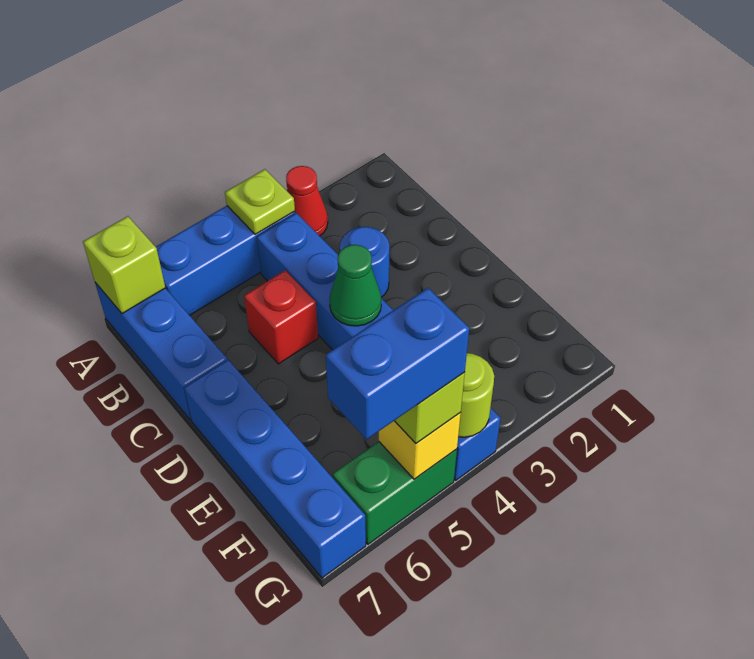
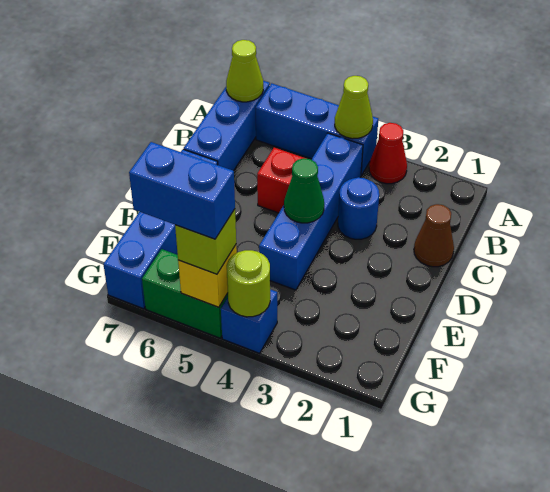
lime 1x1 plate [225,169,295,234] -> lime 1x1 cone [335,76,373,139]
lime 1x1 brick [83,216,165,314] -> lime 1x1 cone [226,40,263,102]
none -> brown 1x1 cone [414,204,454,267]

